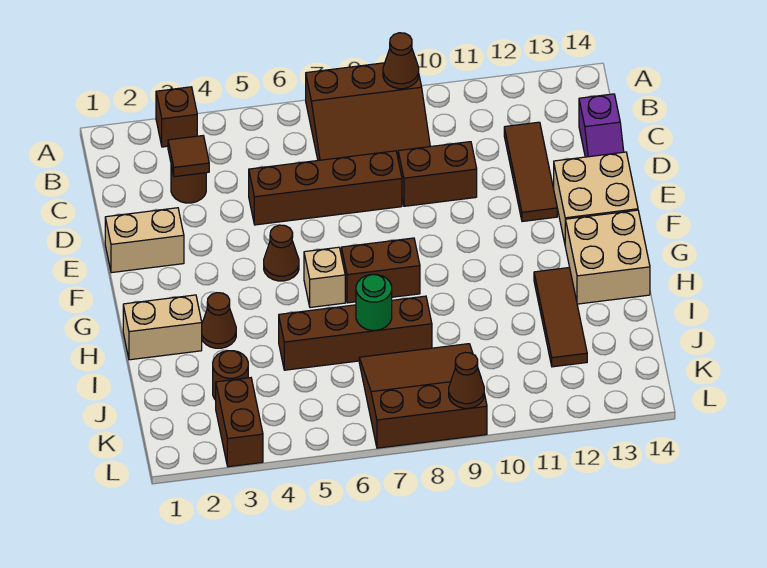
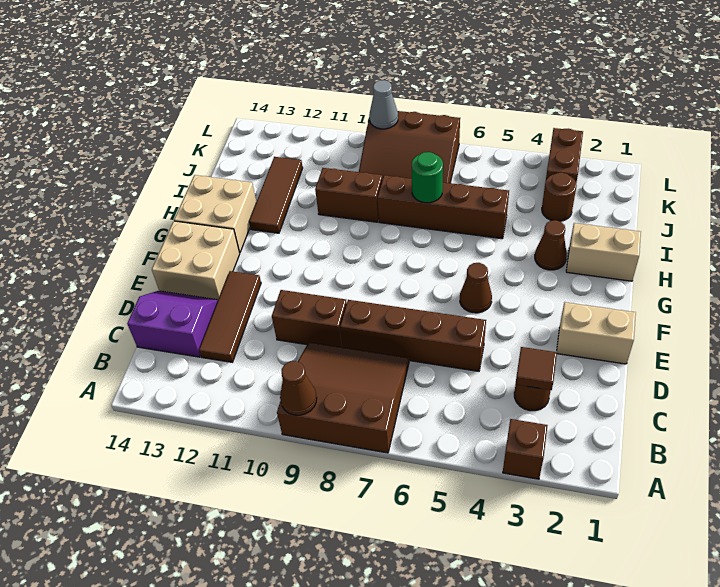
purple 1x2 slope [579,94,624,157] -> purple 2x2 slope [127,291,218,357]
tan 1x1 brick [304,247,345,307] -> none
brown 1x2 brick [341,238,420,303] -> brown 1x2 brick moved to [315,168,383,222]
brown 1x1 cone [449,352,484,408] -> grey 1x1 cone [369,80,398,129]

